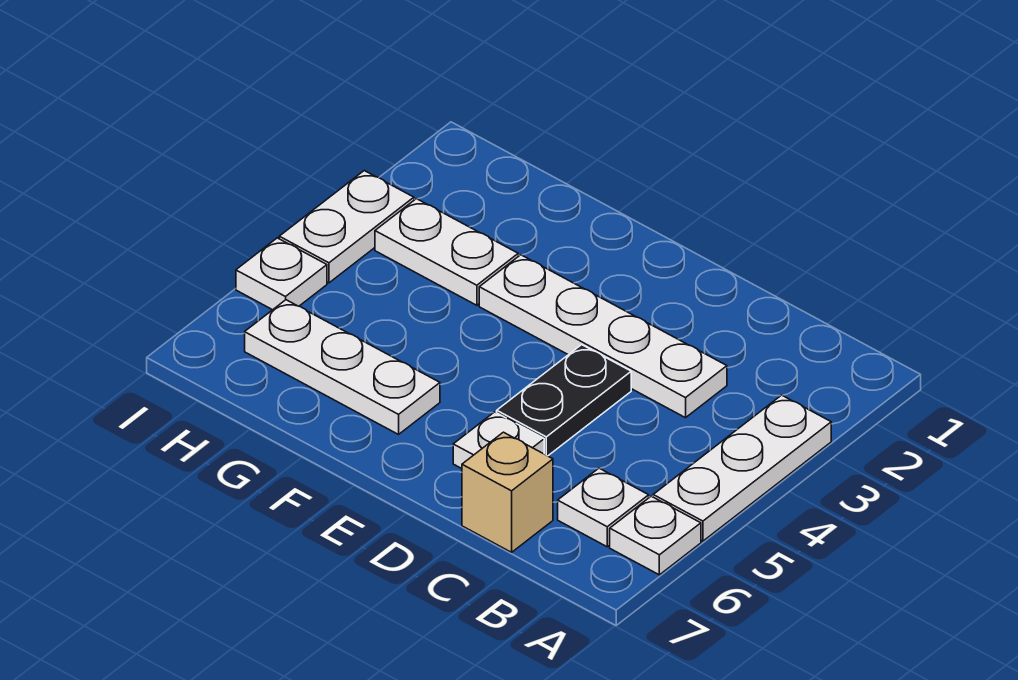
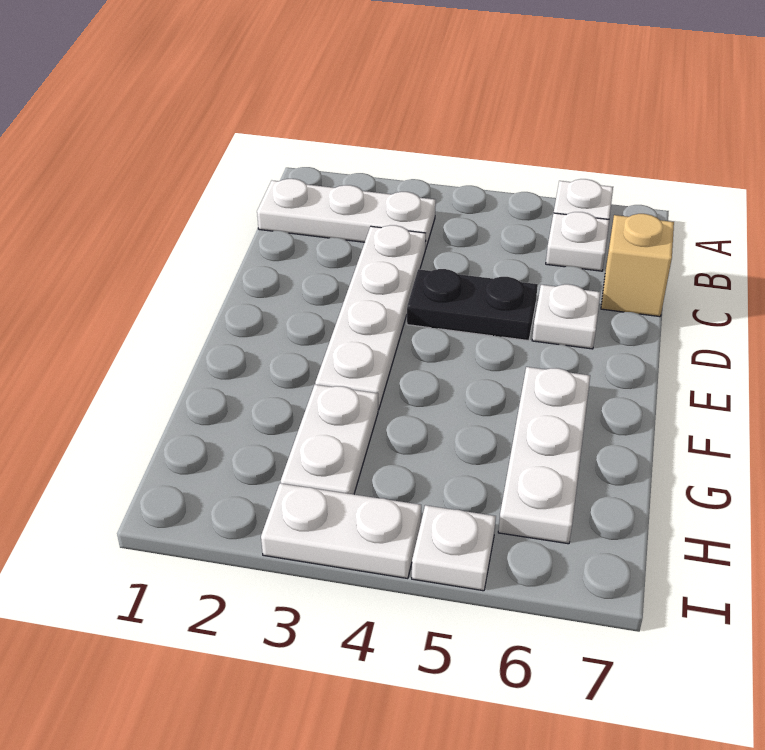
white 1x3 plate [653,395,831,541] -> white 1x3 plate moved to [257,179,436,249]

